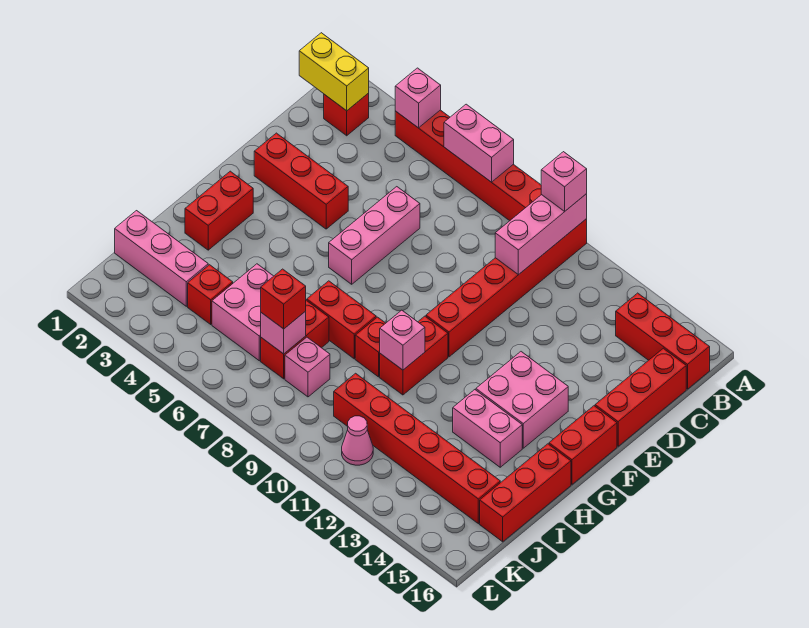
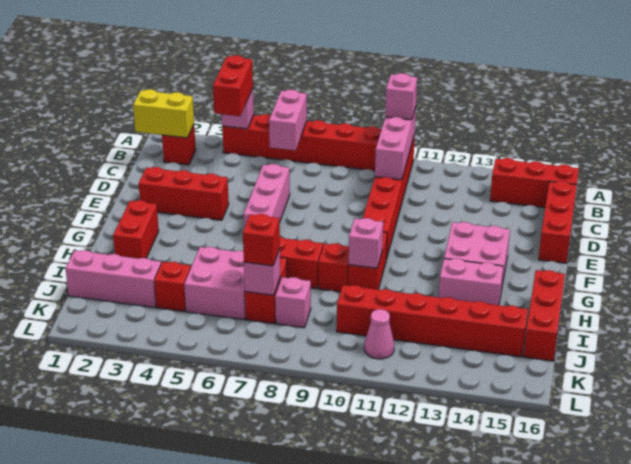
pink 1x2 brick [444,104,514,182] -> pink 1x2 brick turned to [269,90,307,151]
red 1x2 brick [549,406,617,484] -> red 1x2 brick moved to [213,55,253,116]

